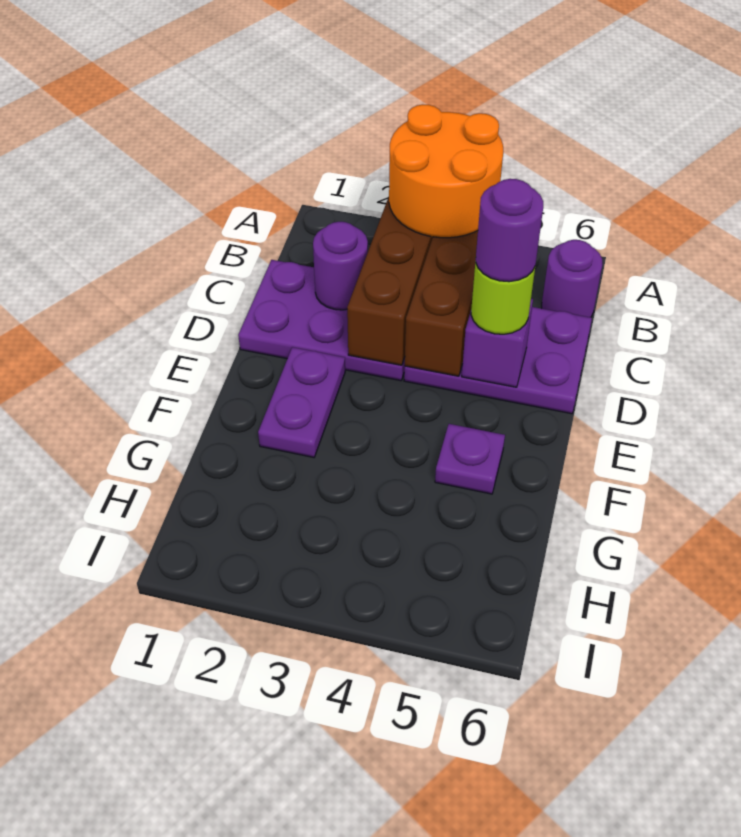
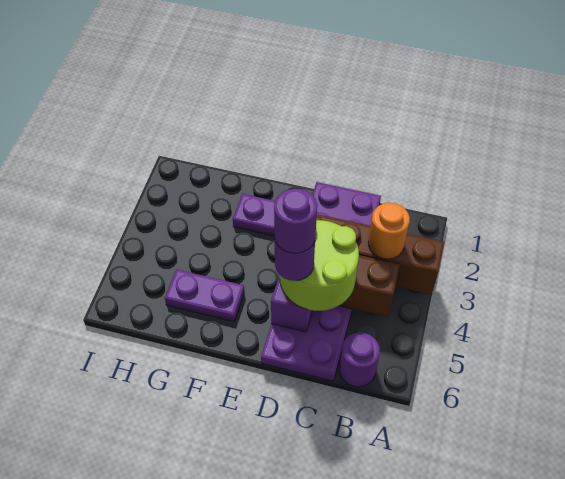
orange 2x2 round brick [389,105,503,238] -> orange 1x1 round brick [368,203,410,259]
purple 1x1 round brick [313,222,368,310] -> purple 1x1 round brick moved to [274,189,317,253]
lime 1x1 round brick [471,261,535,334] -> lime 2x2 round brick [280,220,359,311]
purple 1x1 plate [435,424,505,494] -> purple 1x2 plate [165,270,244,322]

